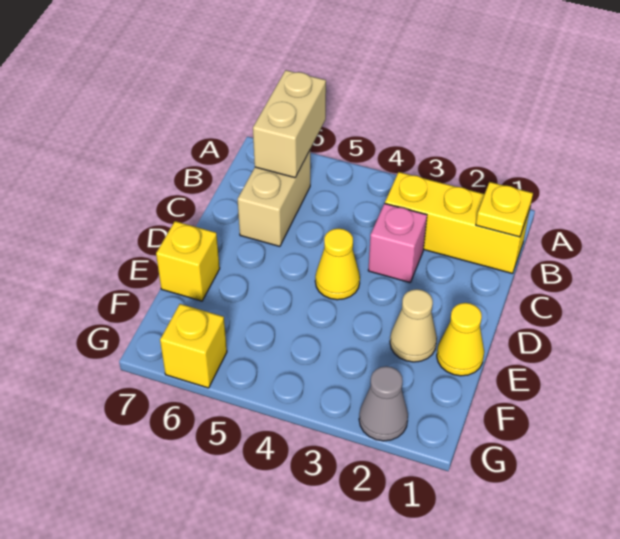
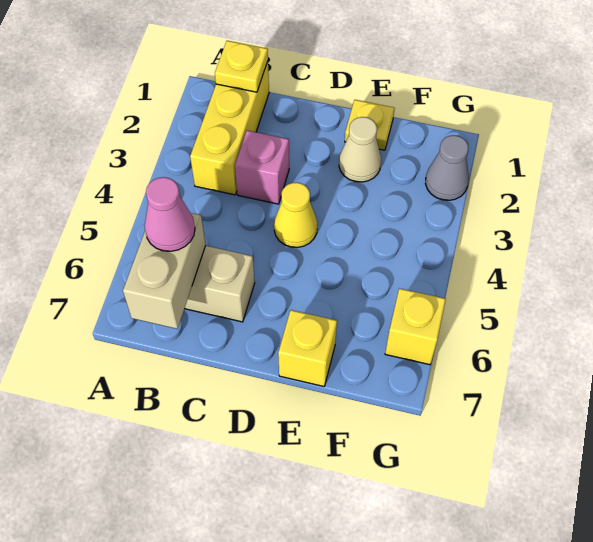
tan 1x2 brick [253,70,326,178] -> tan 1x2 brick turned to [123,213,206,329]
none -> pink 1x1 cone [145,177,195,251]
yellow 1x1 cone [437,303,484,376] -> yellow 1x1 plate [345,100,395,150]

